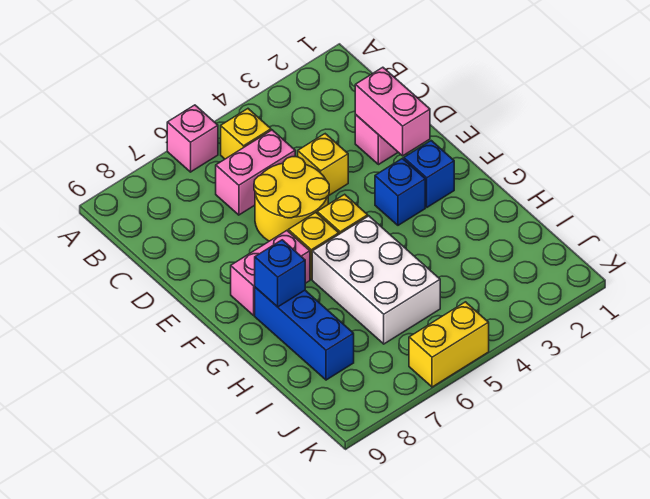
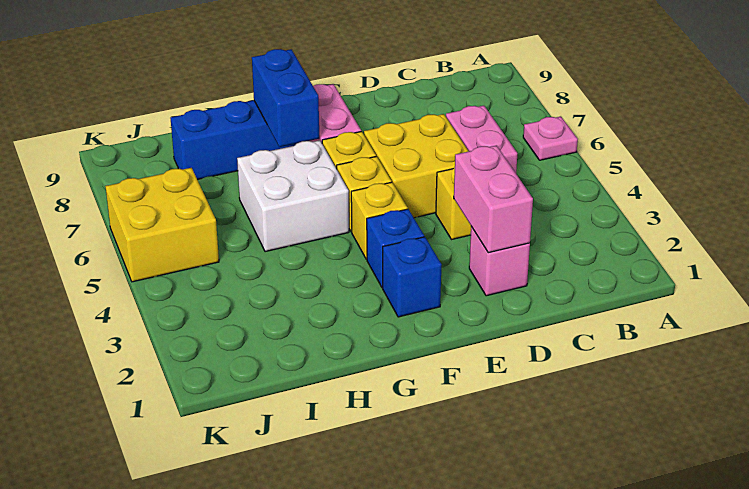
pink 1x1 brick [167,105,218,172] -> pink 1x1 plate [523,116,578,160]
yellow 1x1 brick [221,109,271,159] -> yellow 1x1 brick moved to [351,182,408,259]
pink 1x2 brick [355,67,430,156] -> pink 1x2 brick turned to [454,145,533,253]
yellow 2x2 round brick [254,157,329,241] -> yellow 2x2 brick [364,114,469,218]
white 2x3 brick [312,216,440,344] -> white 2x2 brick [237,140,349,252]
blue 1x1 brick [255,240,305,307] -> blue 1x2 brick [252,49,319,147]
yellow 1x2 brick [409,302,489,387] -> yellow 2x2 brick [105,168,219,282]

